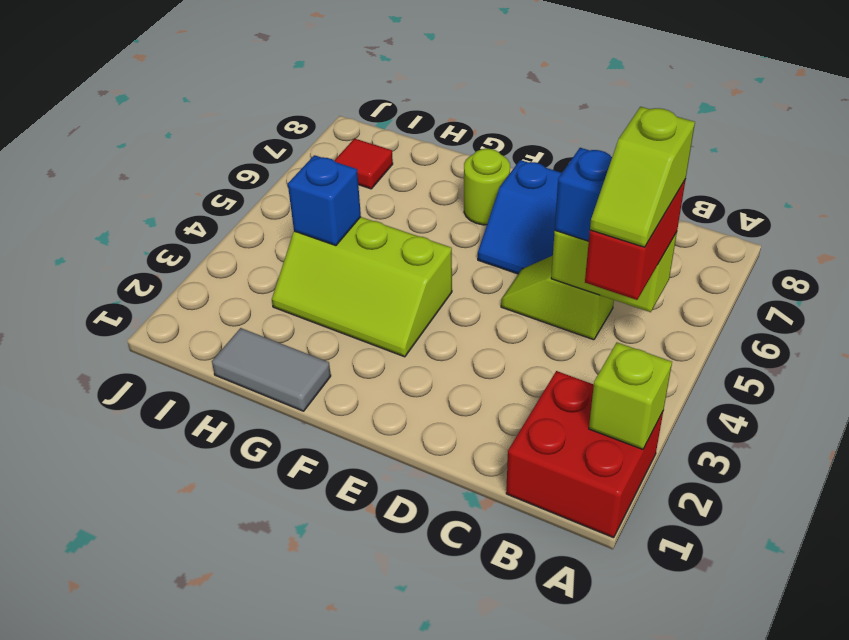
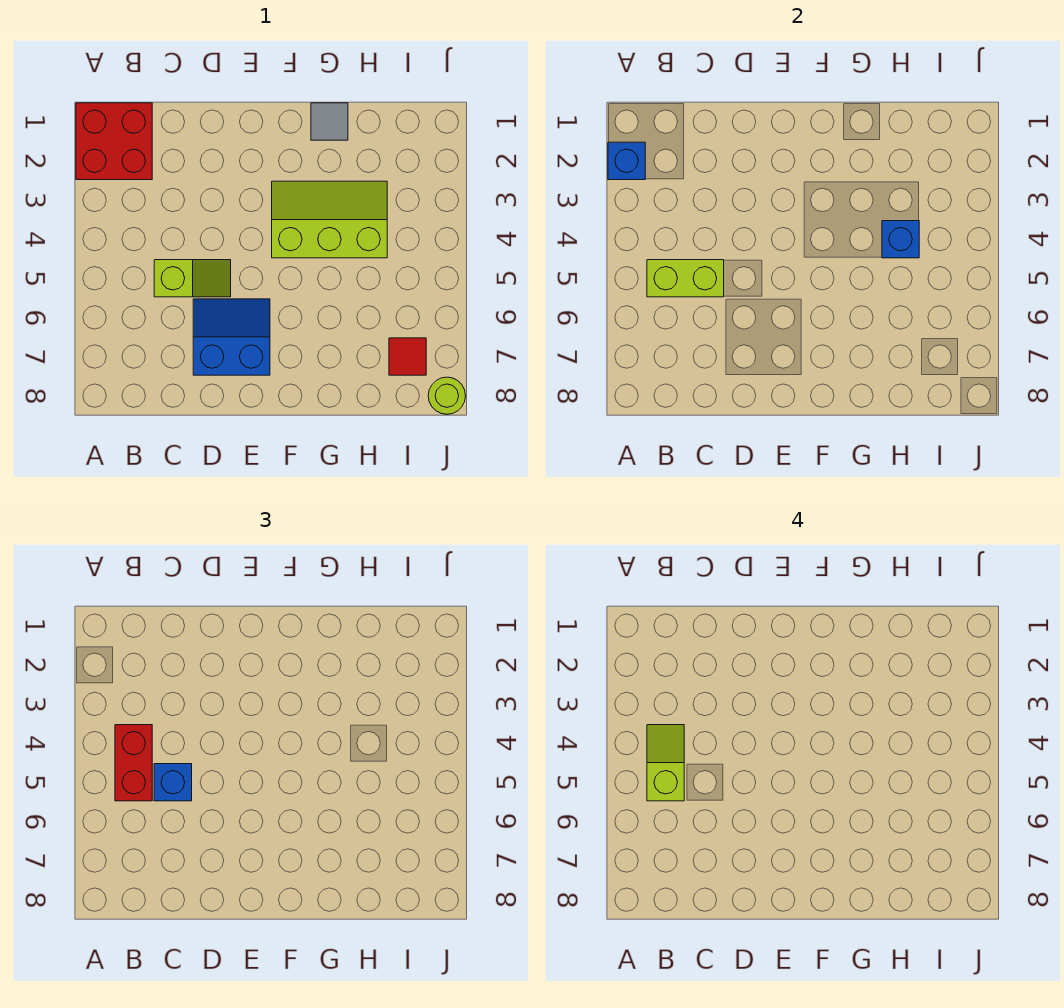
lime 1x1 brick [589,343,672,449] -> blue 1x1 brick [608,142,645,180]
lime 1x1 round brick [464,149,510,225] -> lime 1x1 round brick moved to [428,377,466,414]
grey 1x2 tile [212,328,331,411] -> grey 1x1 tile [311,103,348,140]

